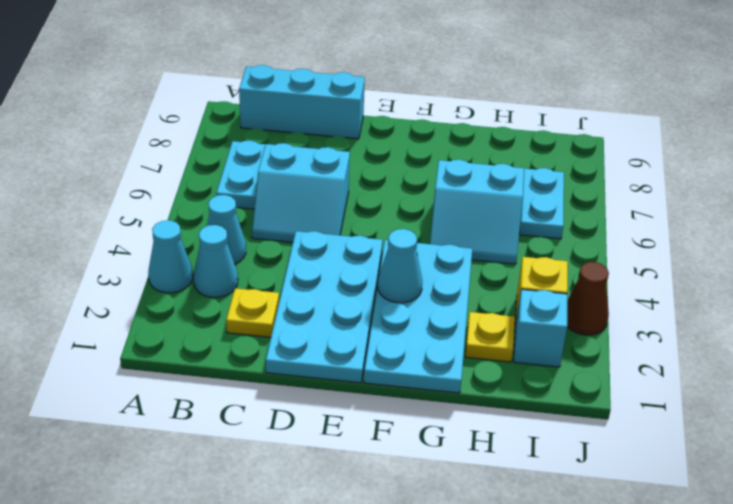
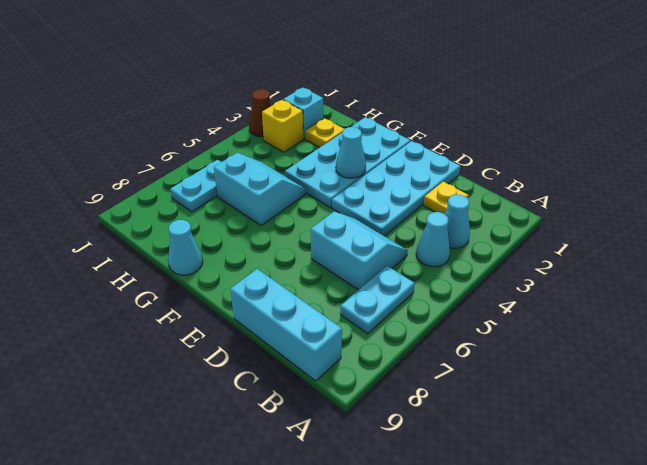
cyan 1x1 cone [148,220,193,293] -> cyan 1x1 cone moved to [168,220,203,275]

